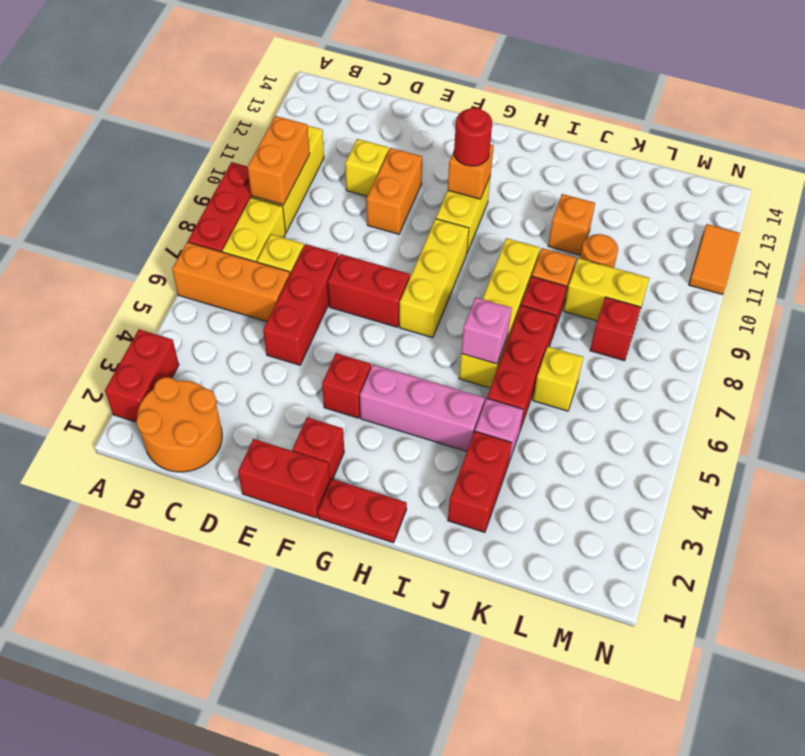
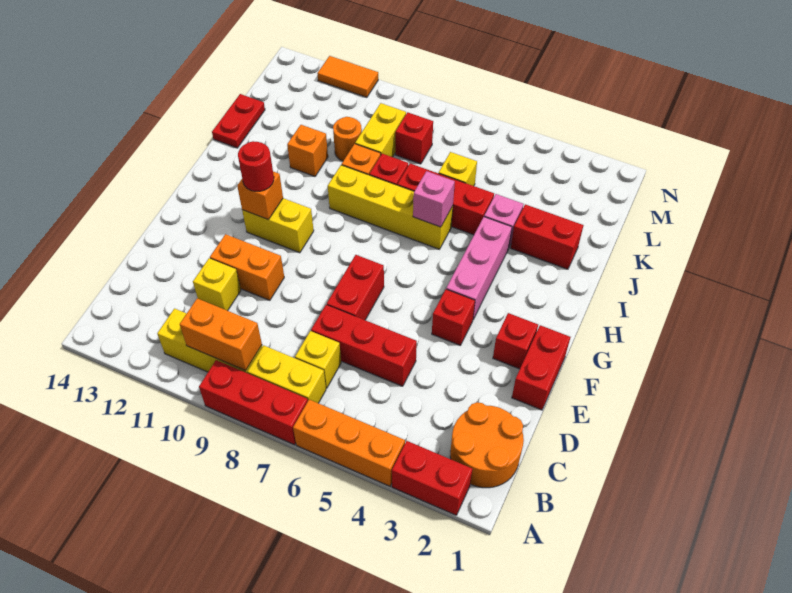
orange 1x3 brick [172,242,290,322] -> orange 1x3 brick turned to [293,400,405,486]
red 1x2 plate [318,479,407,543] -> red 1x2 plate moved to [212,94,265,148]
yellow 1x3 brick [399,219,469,338] -> none

